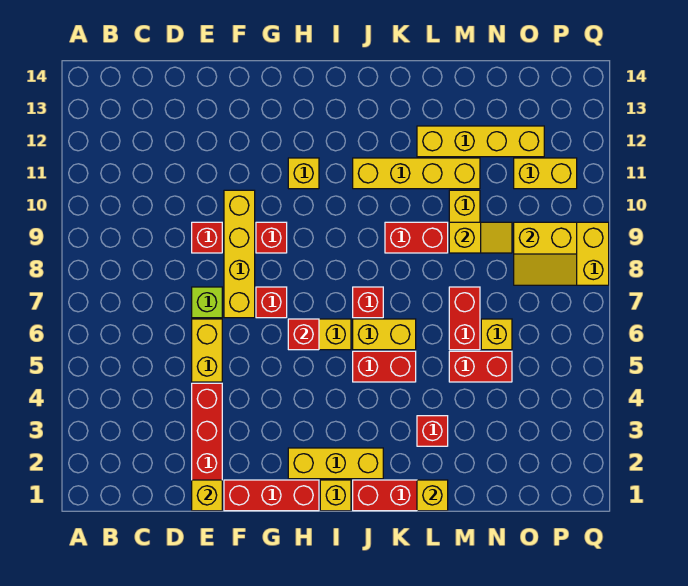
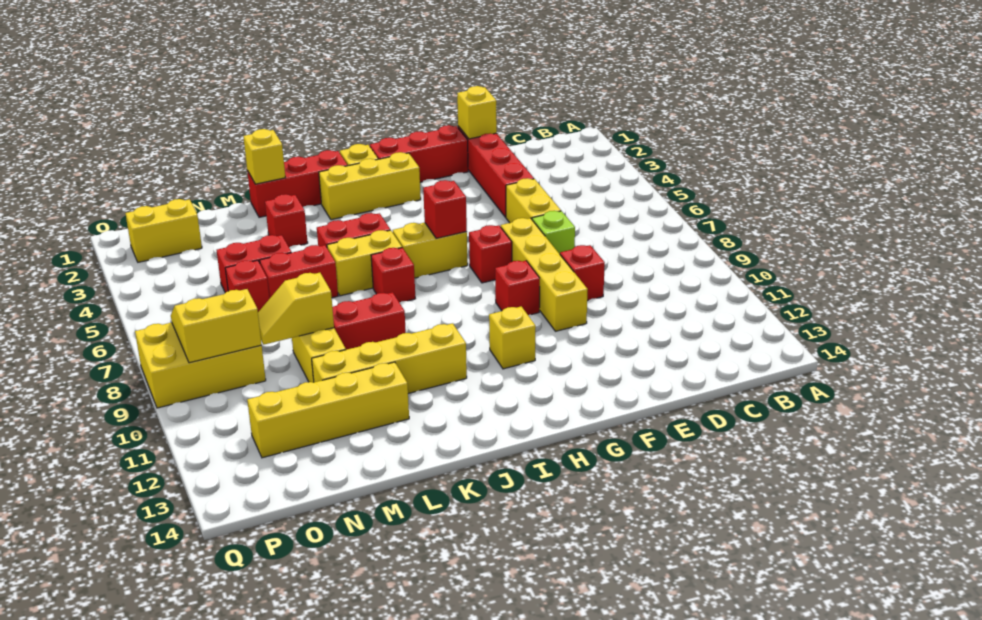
red 1x2 brick [449,287,480,350] -> red 1x2 brick turned to [260,245,338,299]
yellow 1x1 brick [481,319,512,350] -> red 1x1 brick [225,260,269,312]
yellow 1x2 brick [514,158,577,189] -> yellow 1x2 brick moved to [125,199,202,262]

